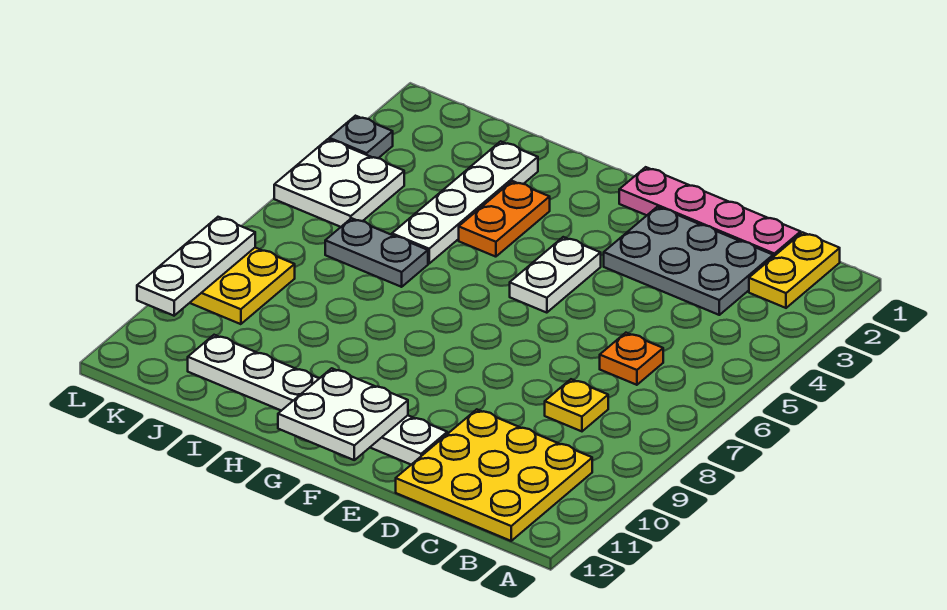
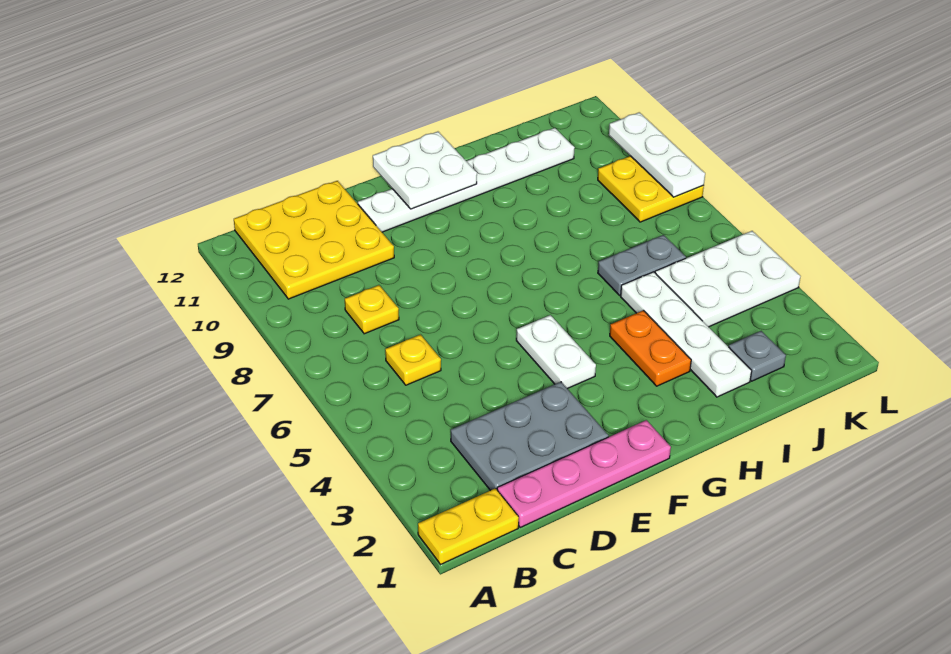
yellow 1x2 plate [749,232,840,308] -> yellow 1x2 plate turned to [418,488,519,564]
orange 1x1 plate [600,333,663,385] -> yellow 1x1 plate [385,335,441,385]
white 2x2 plate [274,139,404,227] -> white 2x3 plate [655,231,801,327]
grey 1x1 plate [329,116,393,158] -> grey 1x1 plate moved to [729,331,786,381]

